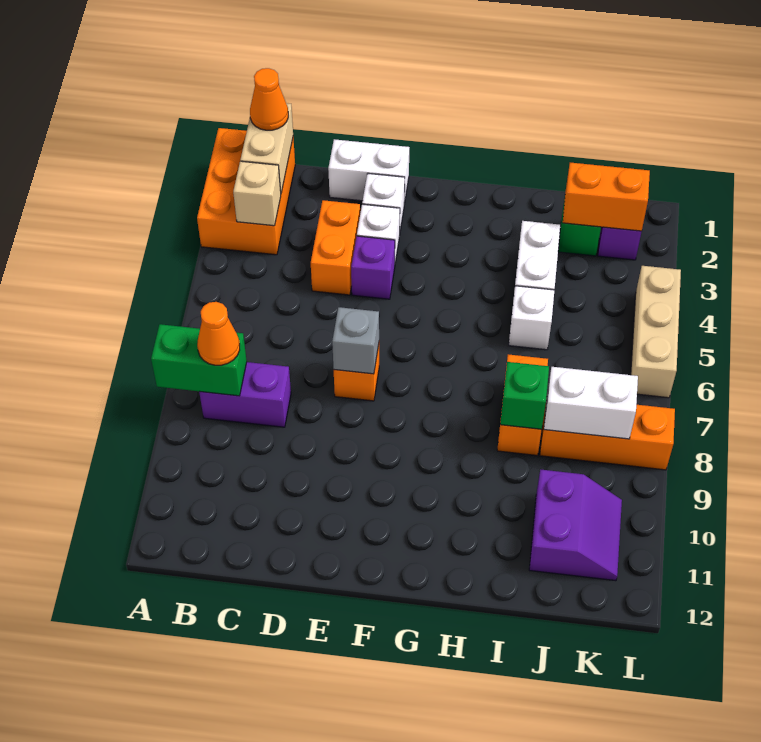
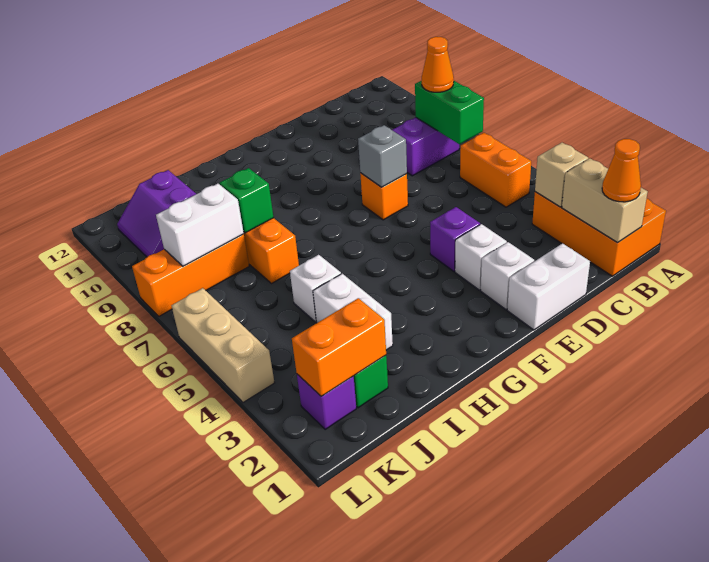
green 1x2 brick [151,324,247,396] -> green 1x2 brick turned to [415,81,484,144]
orange 1x2 brick [311,200,360,295] -> orange 1x2 brick moved to [460,133,531,207]

